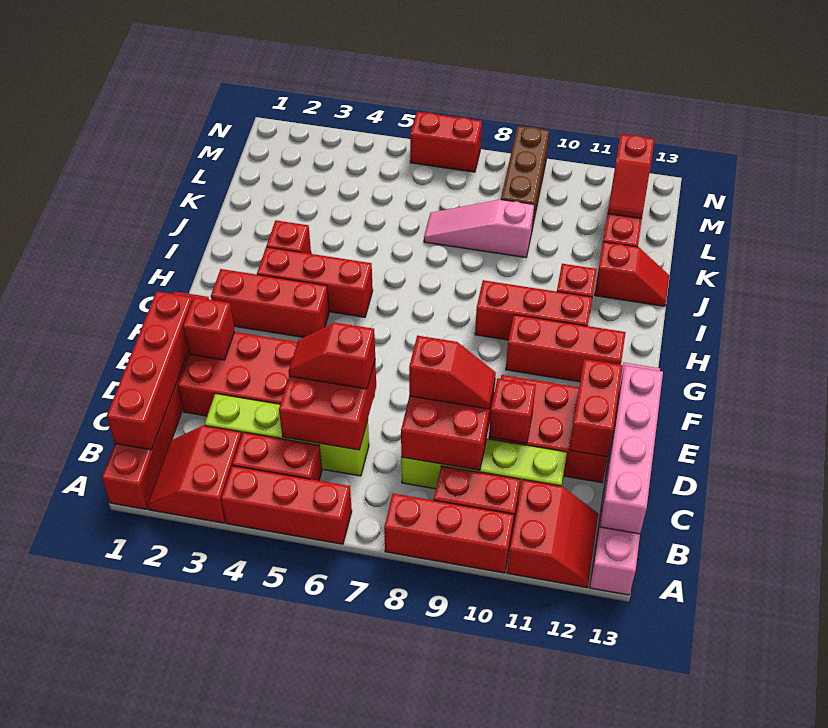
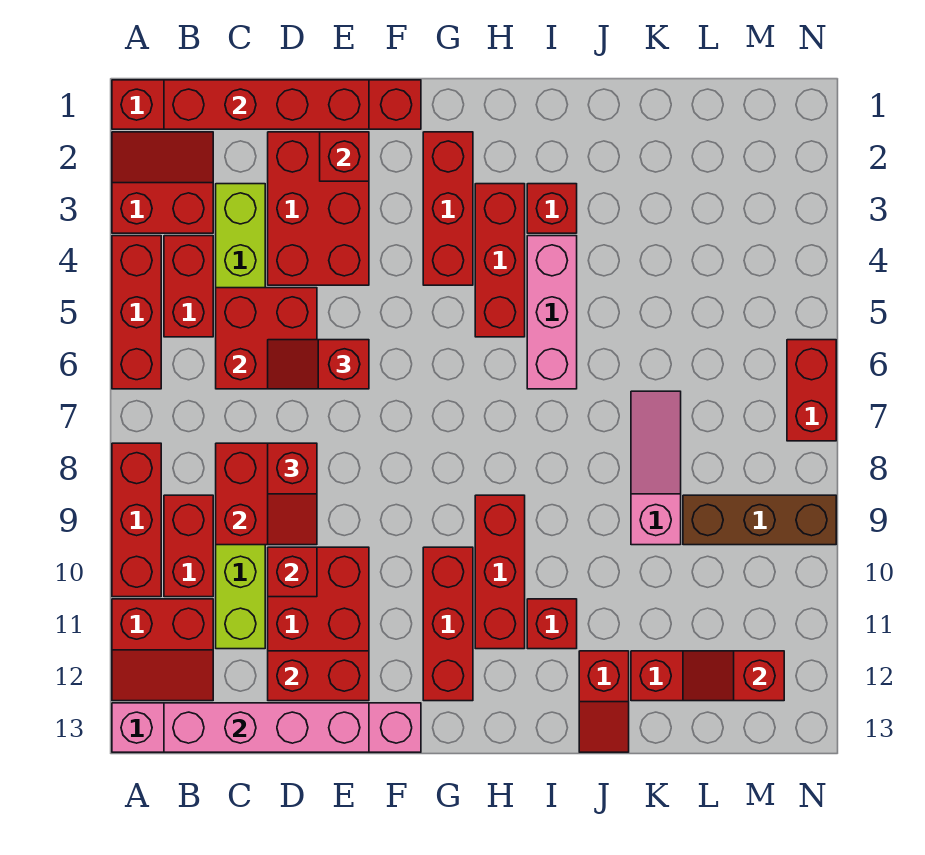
red 1x2 slope [288,323,375,389] -> red 1x2 slope turned to [268,340,369,389]
none -> pink 1x3 brick [527,236,577,389]

